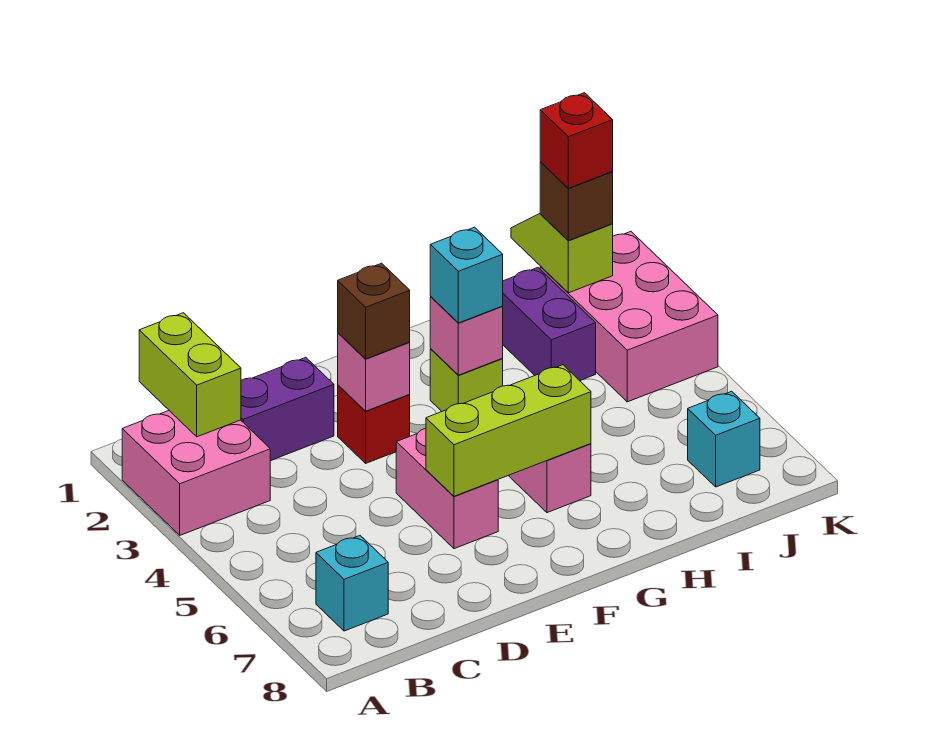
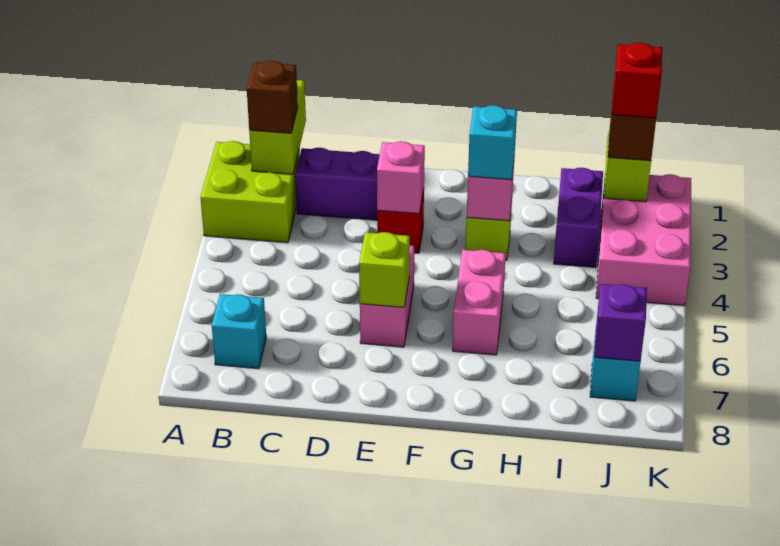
pink 2x2 brick [122,411,270,535] -> lime 2x2 brick [201,141,300,243]
brown 1x1 brick [338,263,410,359] -> brown 1x1 brick moved to [247,61,298,133]
lime 1x3 brick [426,365,591,496] -> lime 1x1 brick [359,232,410,307]
none -> purple 1x1 brick [594,284,647,361]

